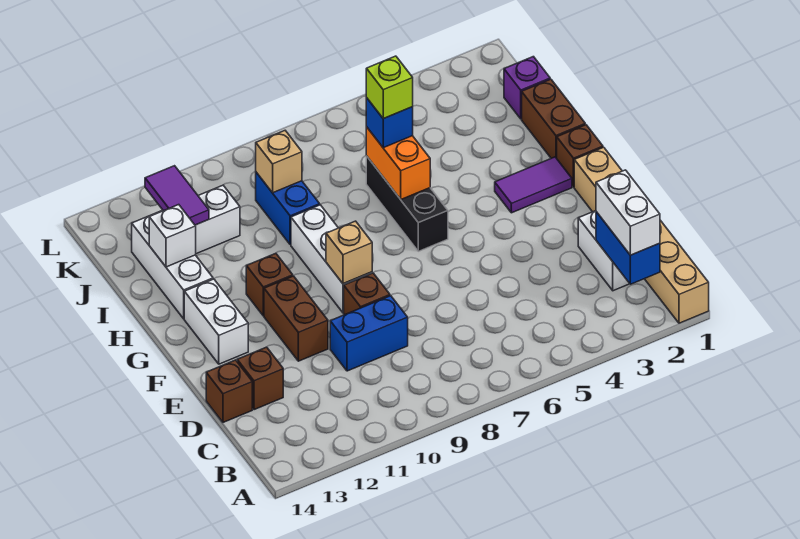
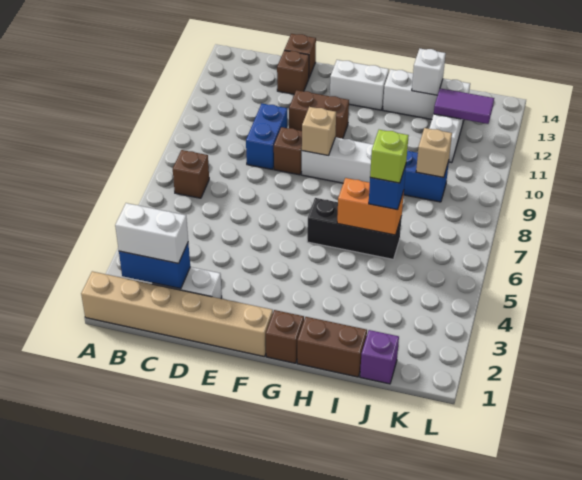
purple 1x2 tile [495,157,572,213] -> none
brown 1x1 brick [246,253,293,316] -> brown 1x1 brick moved to [173,150,209,198]

